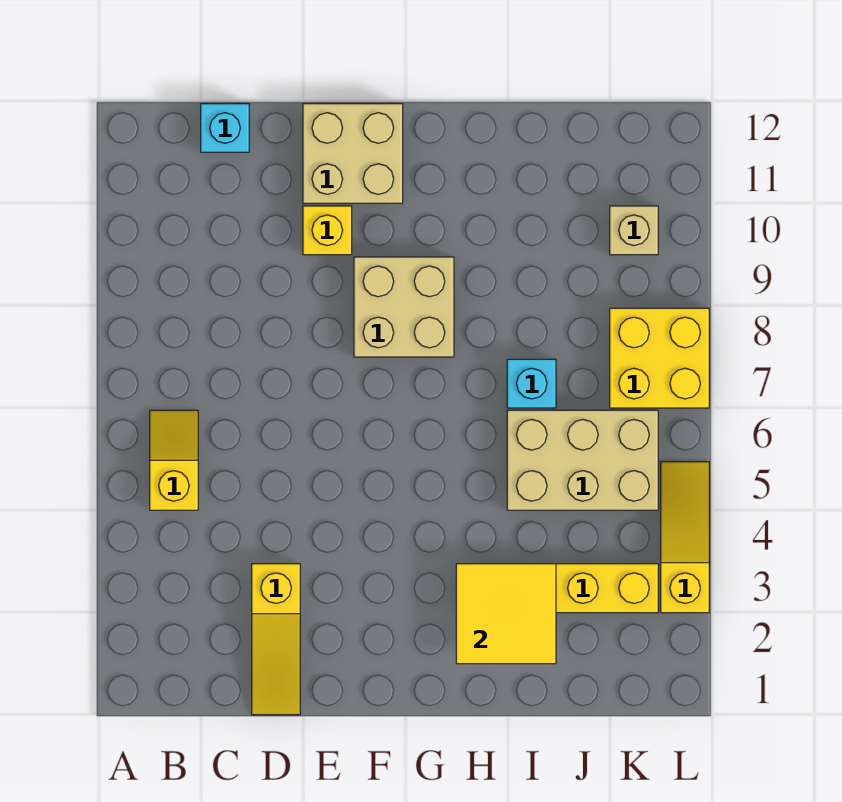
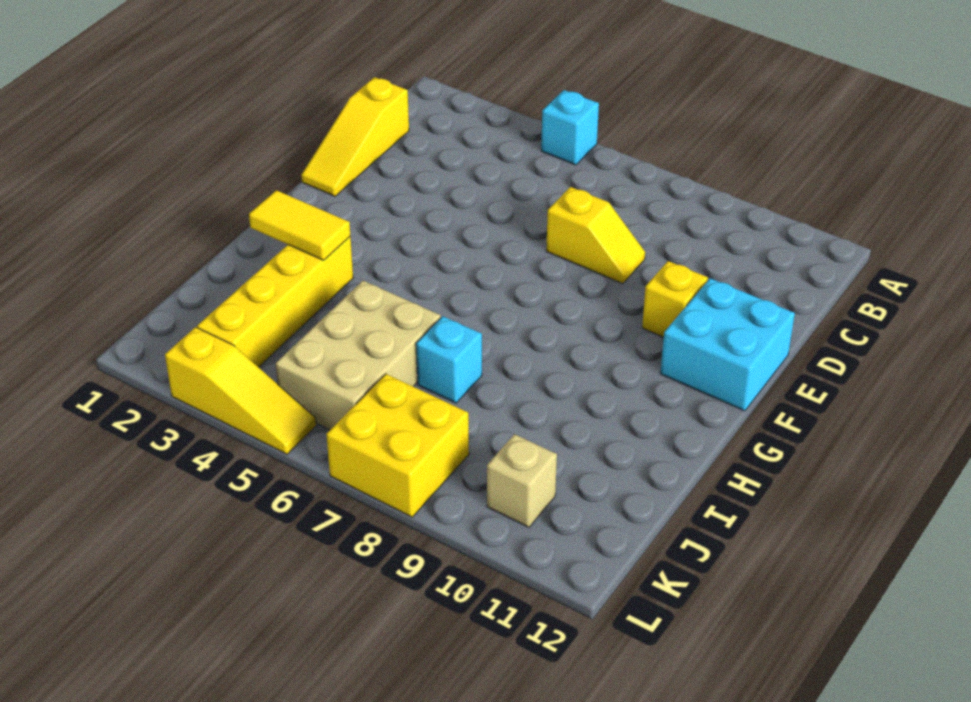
yellow 1x2 slope [150,410,198,510] -> yellow 1x2 slope moved to [546,187,645,284]
cyan 1x1 brick [201,104,249,152] -> cyan 1x1 brick moved to [541,90,599,165]
yellow 1x3 slope [252,564,300,715] -> yellow 1x3 slope turned to [301,77,409,196]
tan 2x2 brick [303,104,403,203] -> cyan 2x2 brick [660,278,795,411]
tan 2x2 brick [354,257,454,357] -> none
yellow 2x2 tile [456,564,556,664] -> yellow 1x2 tile [249,190,350,260]

